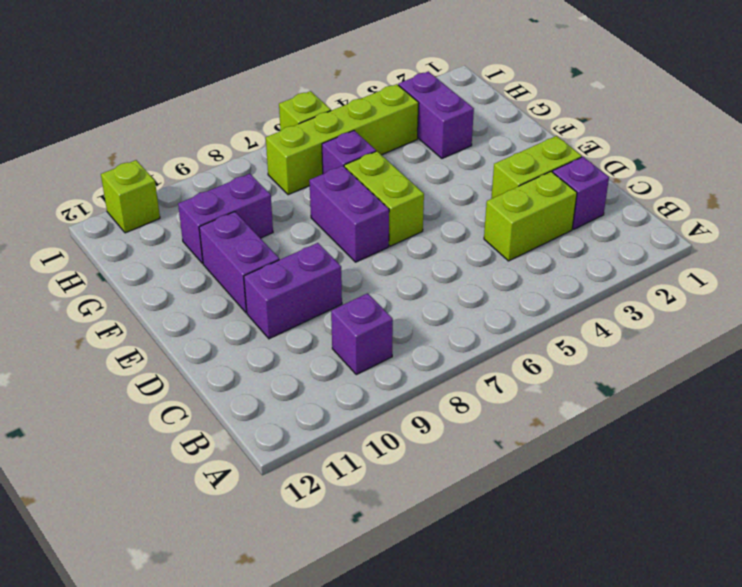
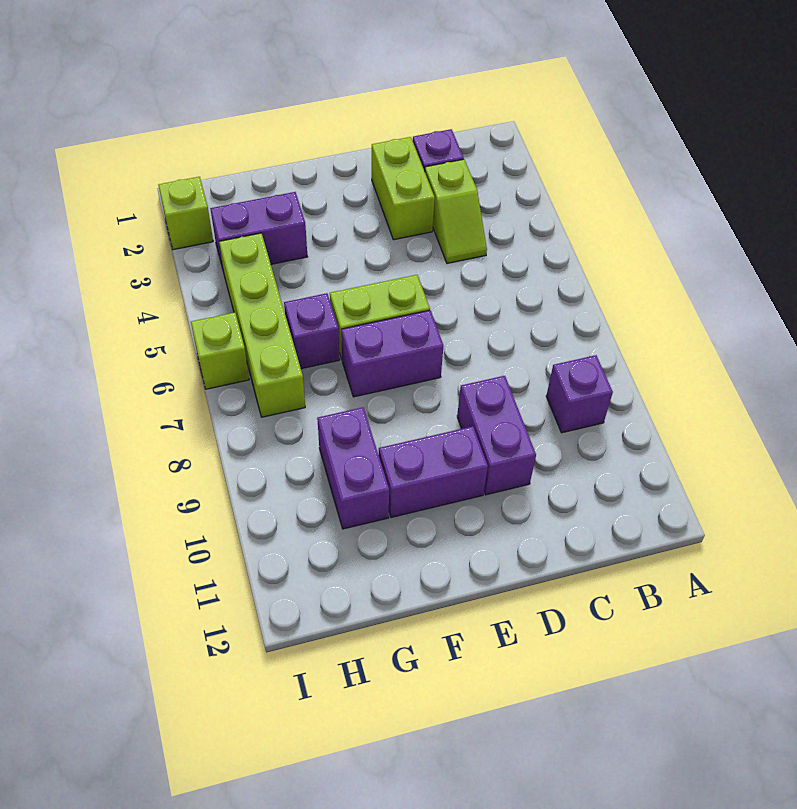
lime 1x2 brick [484,172,577,261] -> lime 1x2 slope [425,159,487,263]
lime 1x1 brick [101,160,160,233] -> lime 1x1 brick moved to [158,177,213,250]

